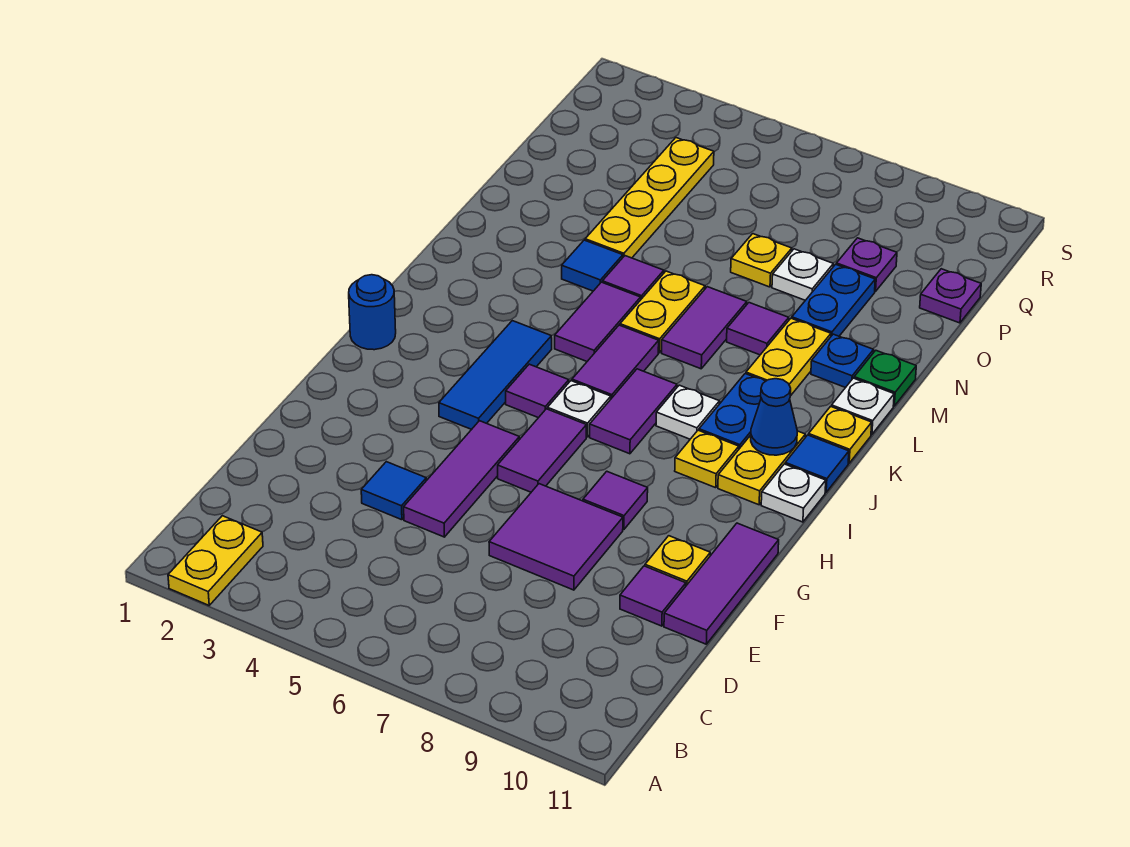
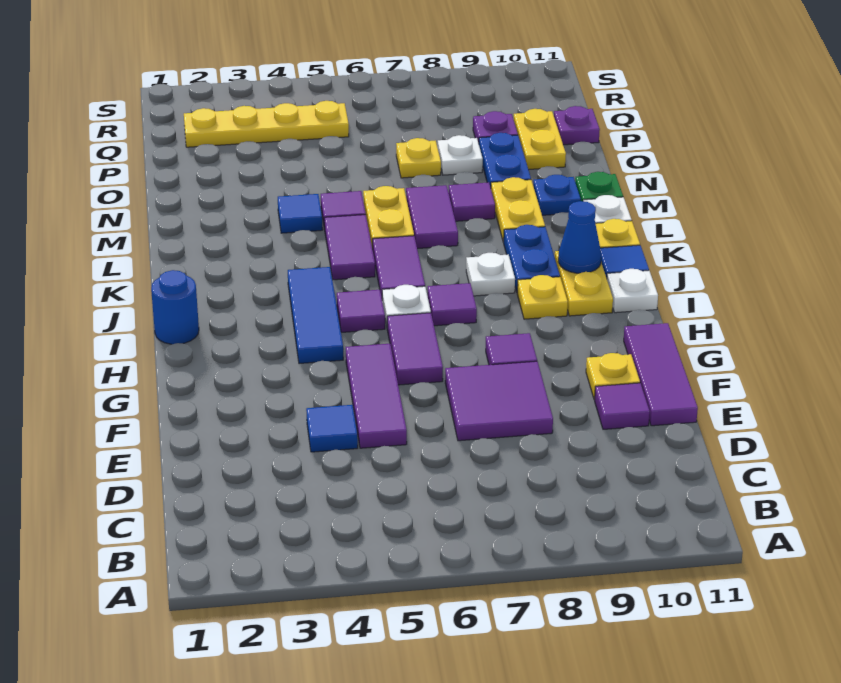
yellow 1x2 plate [168,516,263,605] -> yellow 1x2 plate moved to [514,109,566,170]
purple 1x2 tile [590,369,677,454] -> purple 1x1 tile [428,283,477,326]
yellow 1x4 plate [585,138,714,258] -> yellow 1x4 plate turned to [184,101,349,147]

